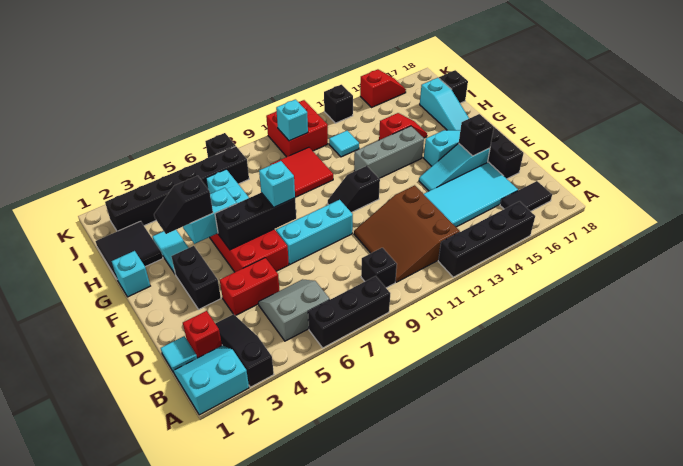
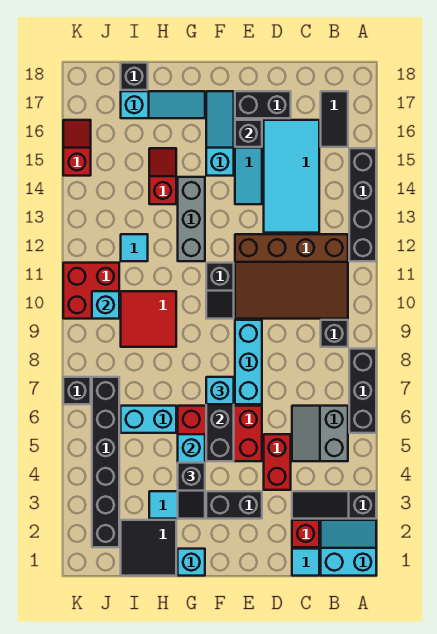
cyan 2x2 slope [173,345,249,415] -> cyan 2x2 slope turned to [321,520,376,576]
brown 3x3 slope [354,185,460,282] -> brown 3x4 slope [235,234,348,319]
black 1x1 brick [324,85,353,123] -> none

